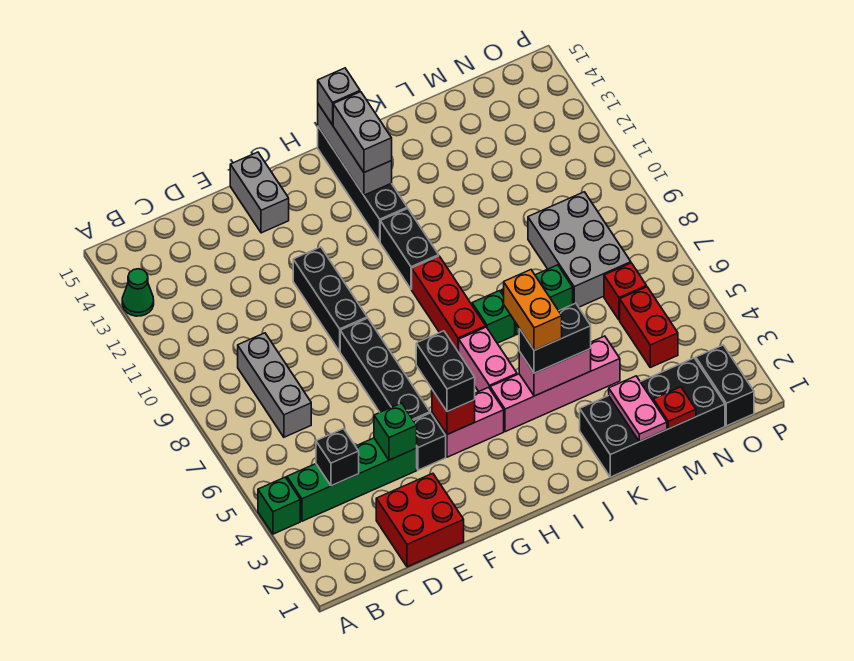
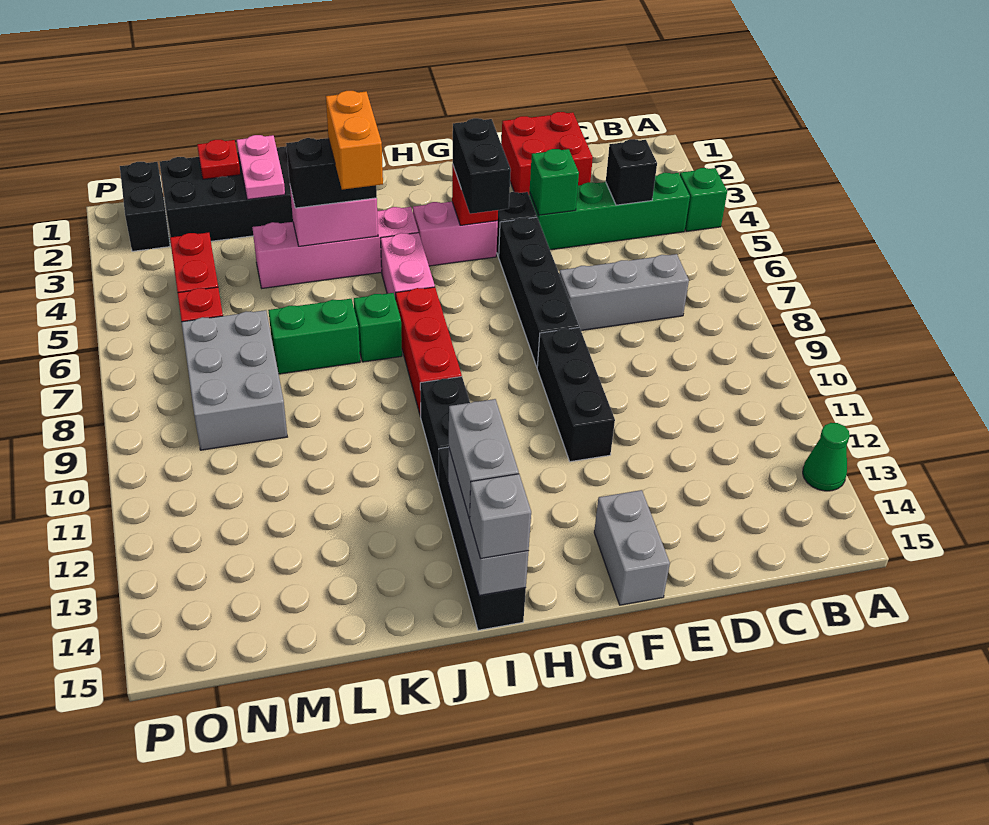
grey 1x3 brick [238,333,311,437] -> grey 1x3 brick turned to [559,254,689,331]

